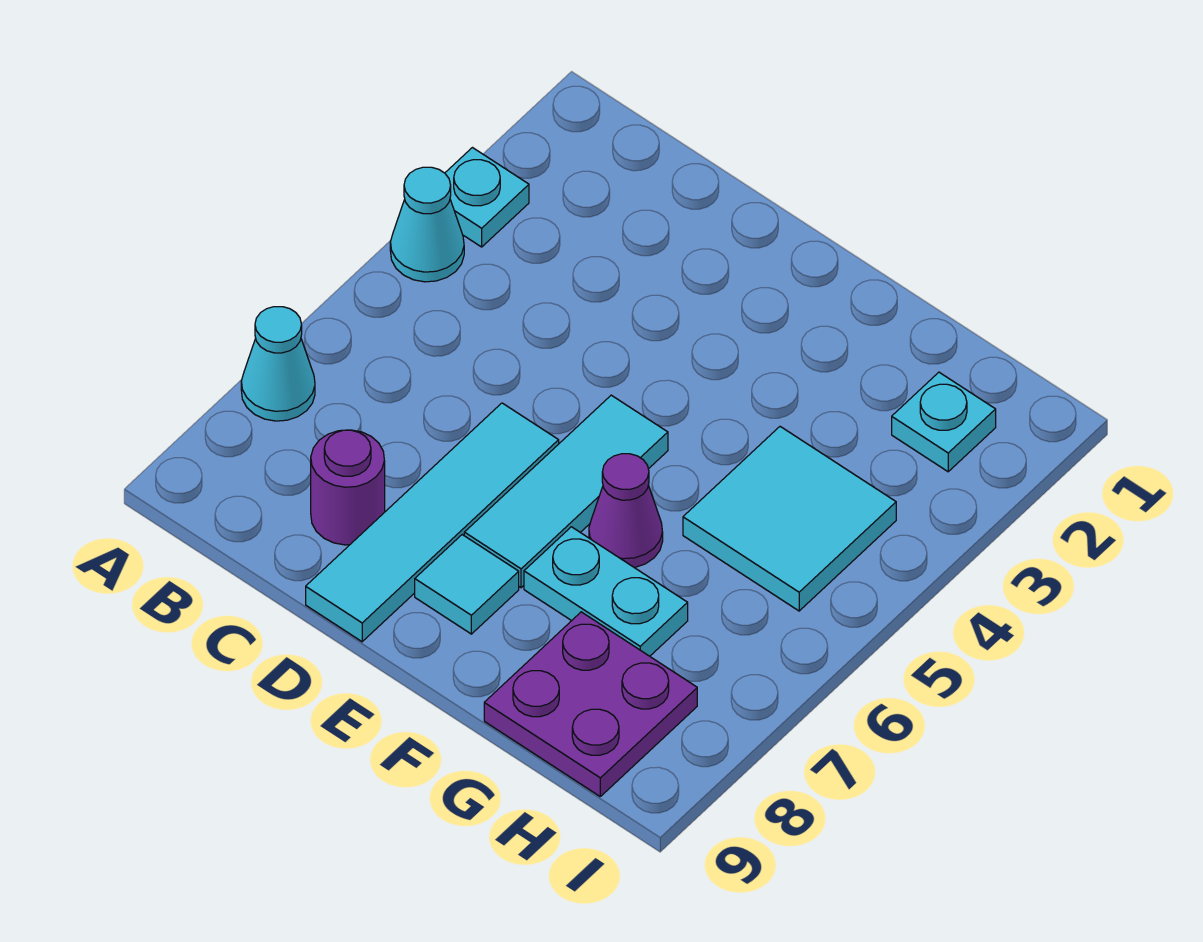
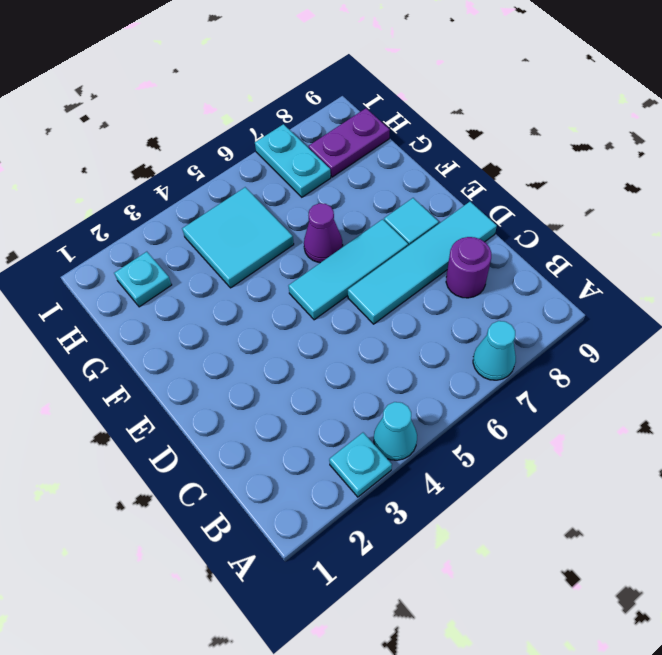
cyan 1x2 plate [524,527,688,656] -> cyan 1x2 plate moved to [255,124,331,197]
purple 2x2 plate [484,612,697,796] -> purple 1x2 plate [309,108,390,177]

